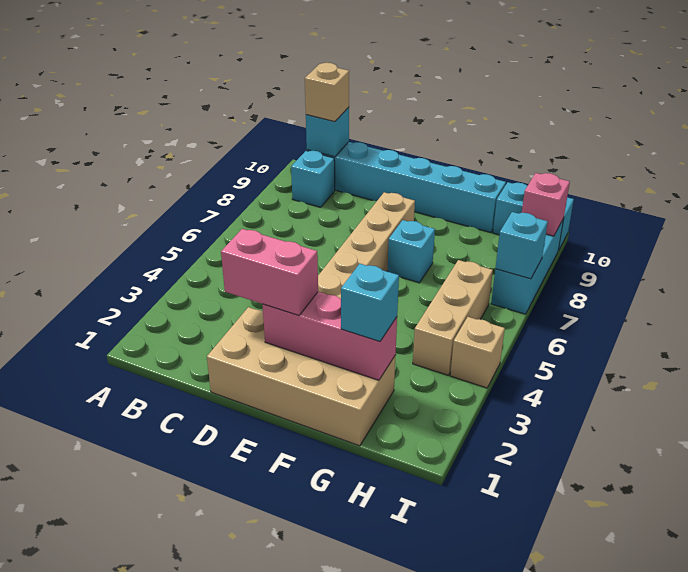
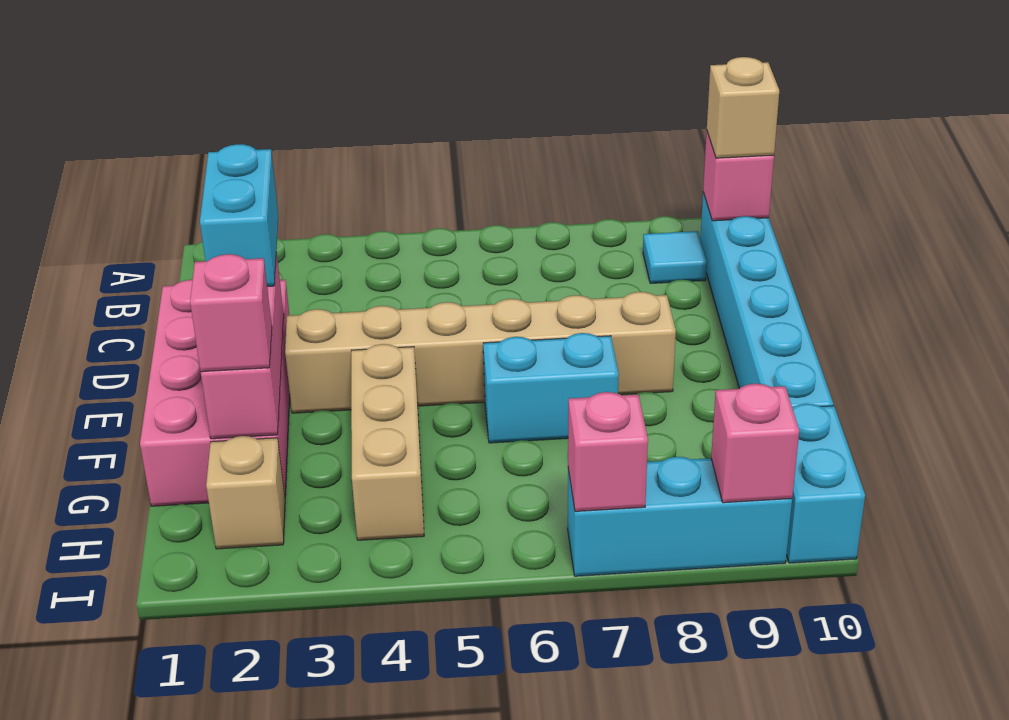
cyan 1x1 brick [291,151,335,207] -> cyan 1x1 tile [643,231,707,283]
cyan 1x1 brick [306,107,349,157] -> pink 1x1 brick [703,132,774,221]
tan 2x4 brick [207,307,396,446] -> pink 2x4 brick [140,280,290,506]
pink 1x2 brick [221,229,318,315] -> cyan 1x2 brick [200,144,278,286]
cyan 1x1 brick [387,220,435,283] -> cyan 1x2 brick [483,333,619,443]
cyan 1x1 brick [341,264,399,341] -> pink 1x1 brick [190,254,272,372]
tan 1x3 brick [413,260,493,375] -> tan 1x3 brick turned to [351,344,424,540]
tan 1x1 brick [450,317,505,388] -> tan 1x1 brick moved to [206,436,285,549]
cyan 1x1 brick [495,212,548,279] -> pink 1x1 brick [568,392,648,511]

